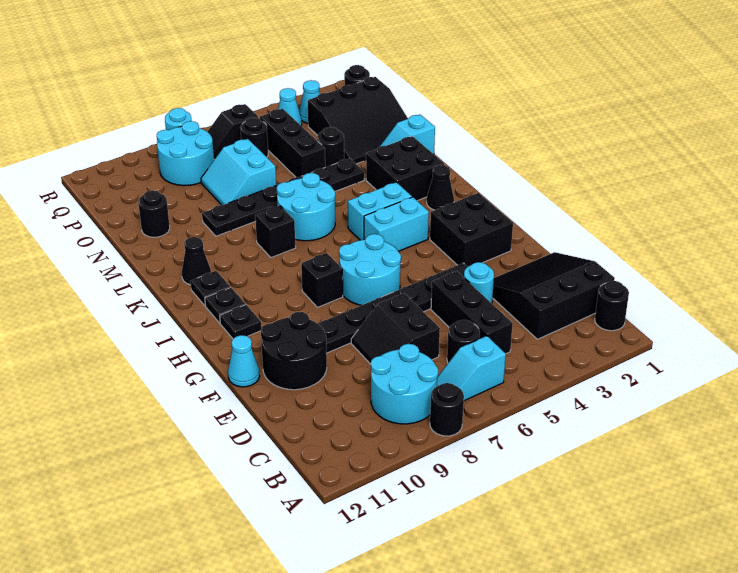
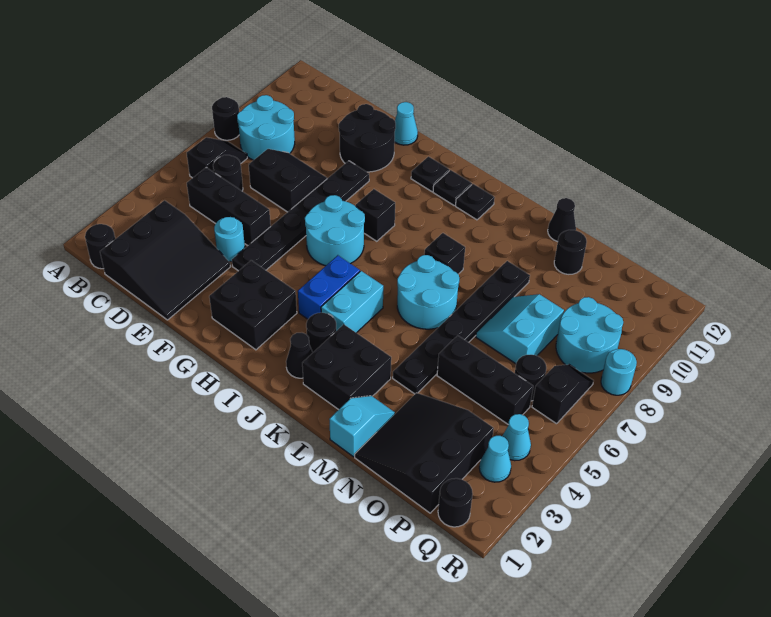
cyan 1x2 slope [437,336,506,401] -> black 1x2 slope [187,137,247,178]
cyan 1x2 brick [364,197,429,251] -> blue 1x2 brick [298,255,360,319]
black 1x1 cone [182,237,211,285] -> black 1x1 cone moved to [548,198,576,242]
black 1x1 round brick [317,127,344,167] -> black 1x1 round brick moved to [306,313,336,352]
cyan 2x2 slope [201,139,276,205] -> cyan 2x2 slope turned to [476,294,564,364]

